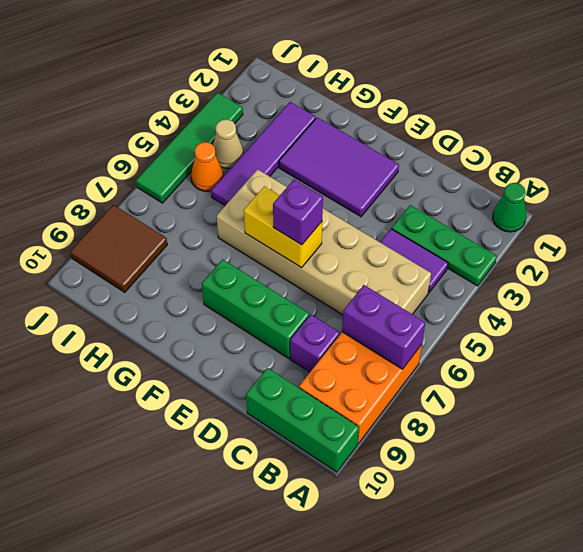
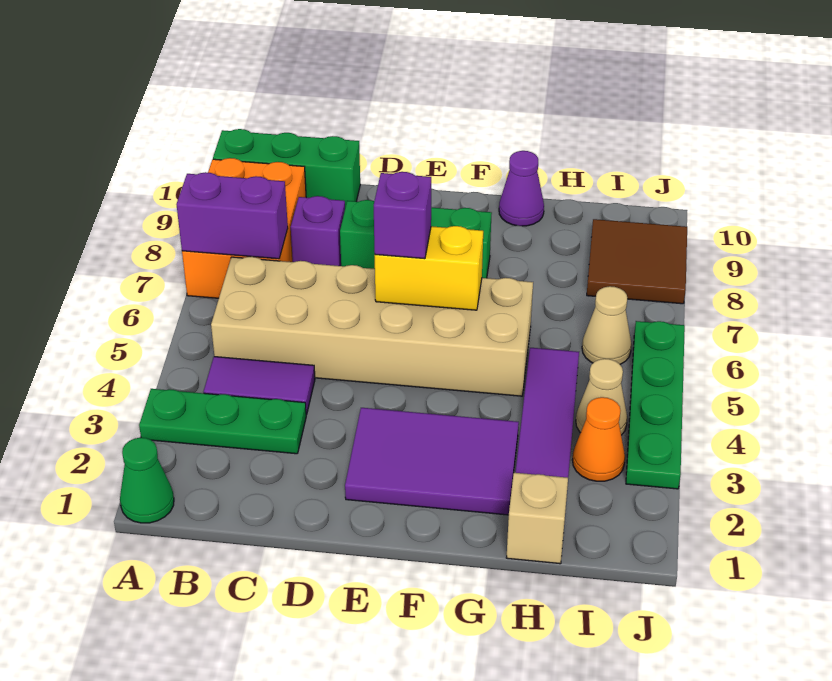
none -> purple 1x1 cone [499,151,544,226]
none -> tan 1x1 brick [506,473,568,564]
orange 1x1 cone [191,142,223,191] -> orange 1x1 cone moved to [572,397,625,481]
none -> tan 1x1 cone [582,286,632,364]
green 1x4 tile [136,93,243,203] -> green 1x4 plate [626,321,685,489]

